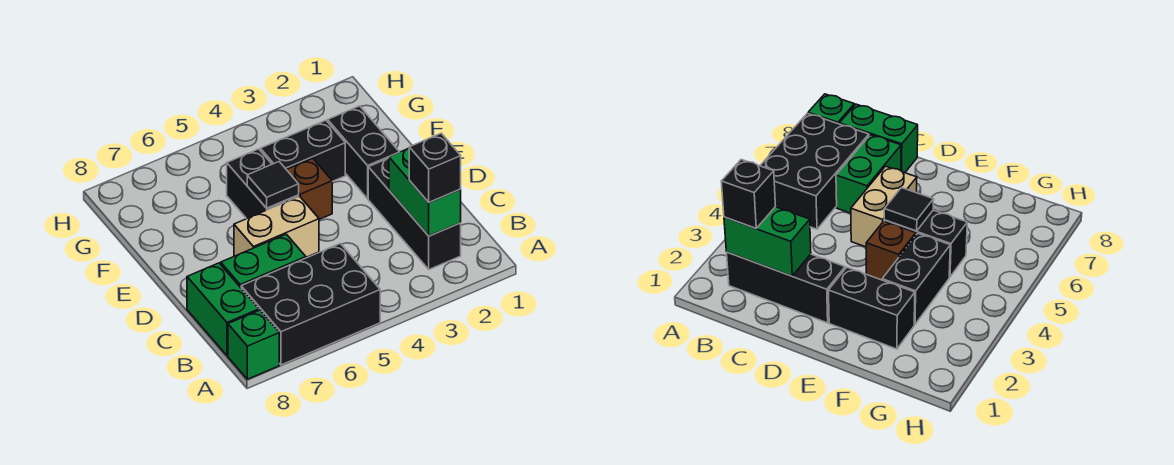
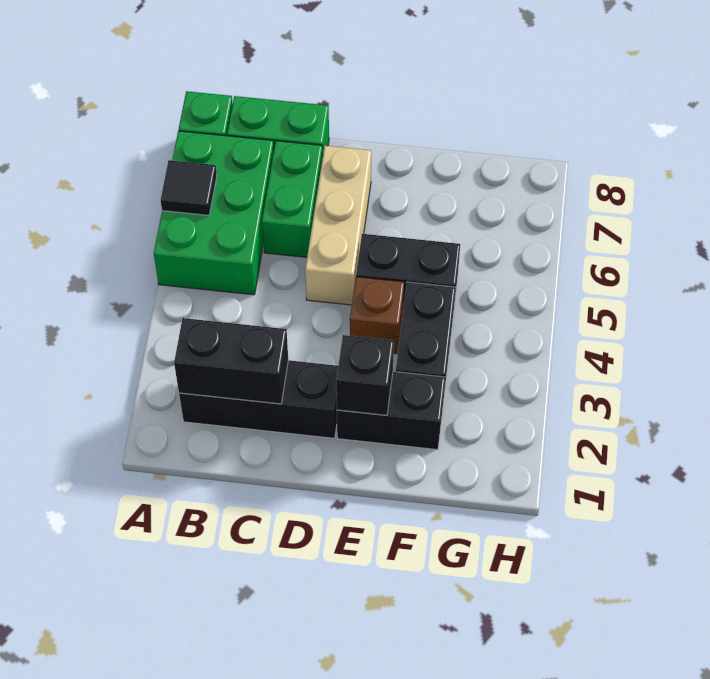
black 2x3 brick [241,244,380,365] -> green 2x3 brick [154,131,274,295]
green 1x2 brick [389,148,461,236] -> black 1x2 brick [174,318,288,404]
black 1x1 brick [409,133,461,202] -> black 1x1 brick moved to [336,335,394,415]
tan 1x2 brick [234,196,319,257] -> tan 1x3 brick [305,146,371,305]
black 1x1 tile [247,162,299,208] -> black 1x1 tile moved to [160,160,217,215]

